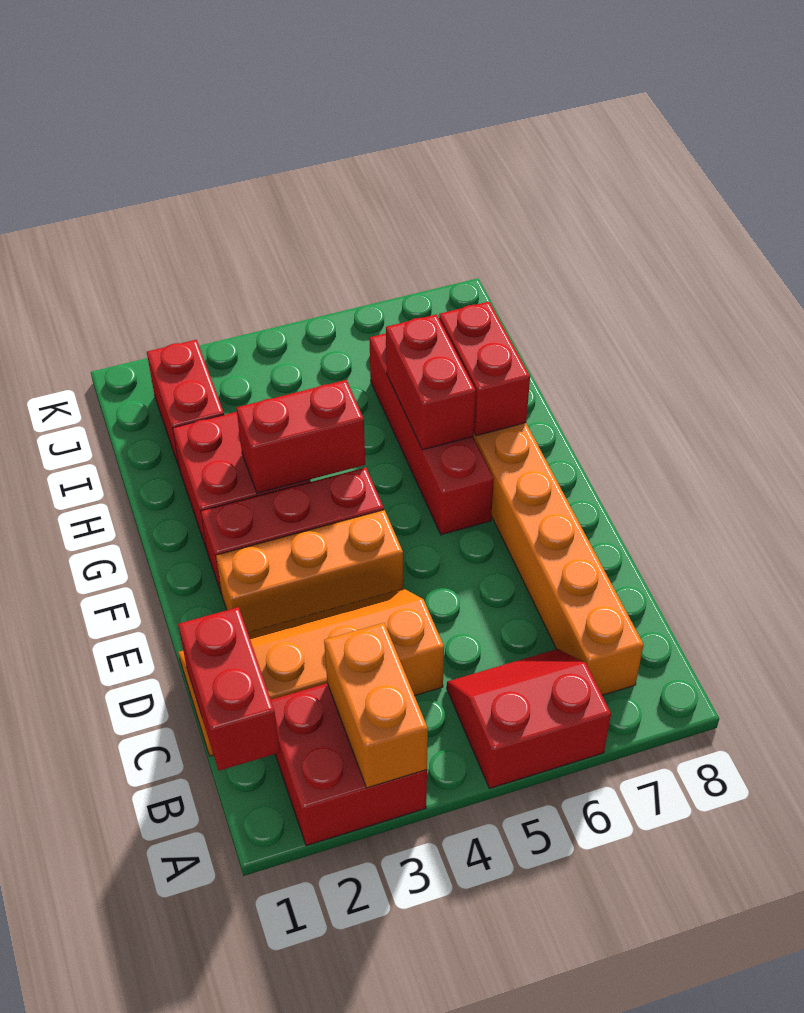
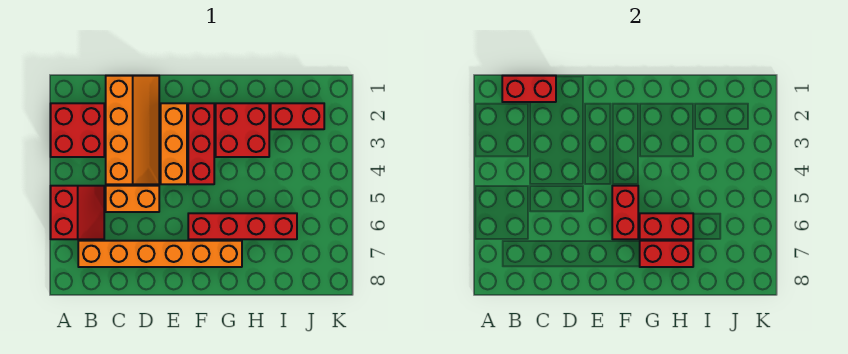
orange 1x2 brick [324,623,428,788] -> orange 1x2 brick moved to [106,186,159,212]
red 1x2 brick [236,380,365,493] -> red 1x2 brick moved to [612,186,638,239]

